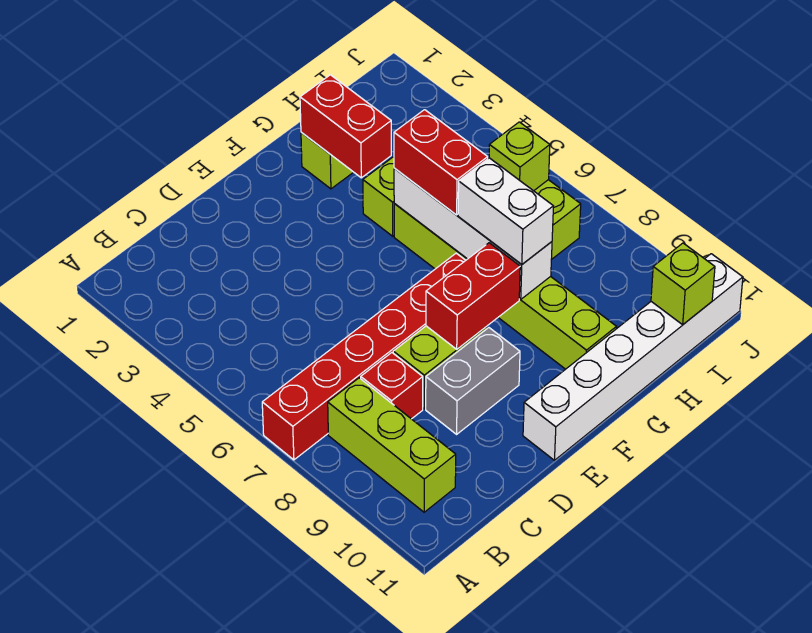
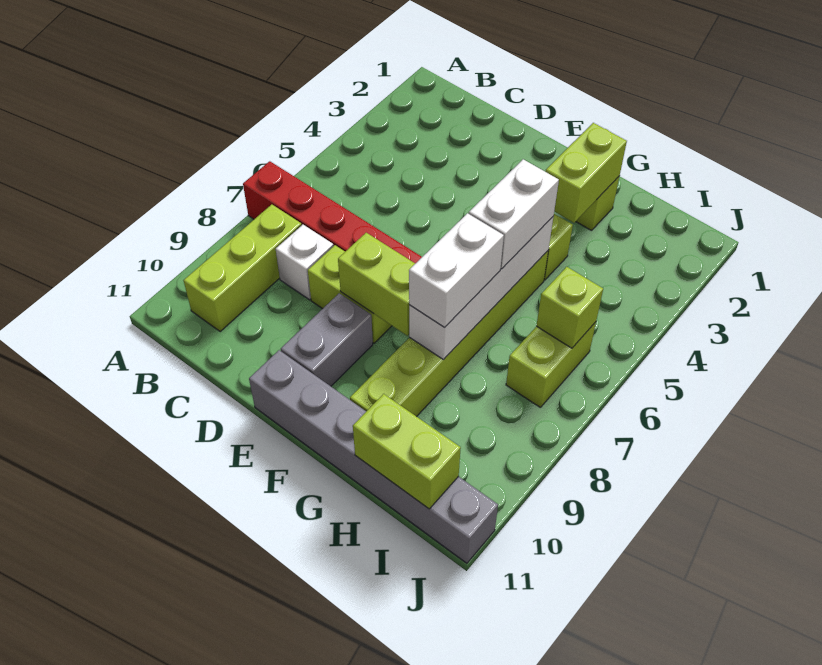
red 1x1 brick [361,353,423,419] -> white 1x1 brick [276,225,333,300]
grey 1x2 brick [426,328,520,434] -> grey 1x2 brick turned to [281,293,373,386]
red 1x2 brick [426,243,520,349] -> lime 1x2 brick [338,233,415,336]
white 1x6 brick [523,254,743,460] -> grey 1x6 brick [249,350,498,563]
red 1x2 brick [300,75,391,178] -> lime 1x2 brick [546,123,627,223]
red 1x2 brick [394,110,488,215] -> white 1x2 brick [469,159,559,269]
lime 1x1 brick [651,243,715,325] -> lime 1x2 brick [353,394,461,509]

